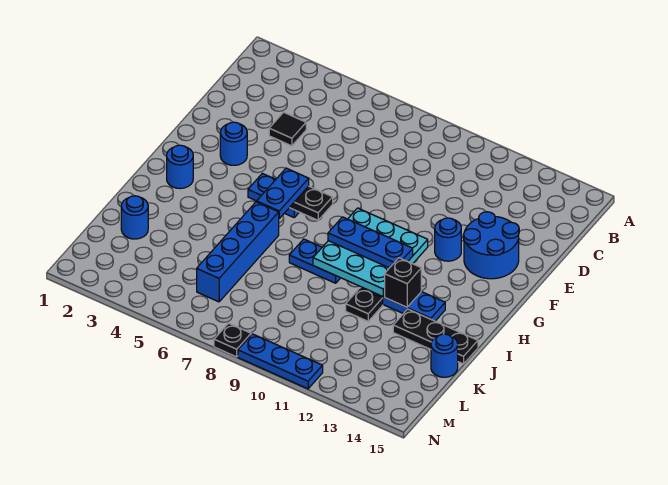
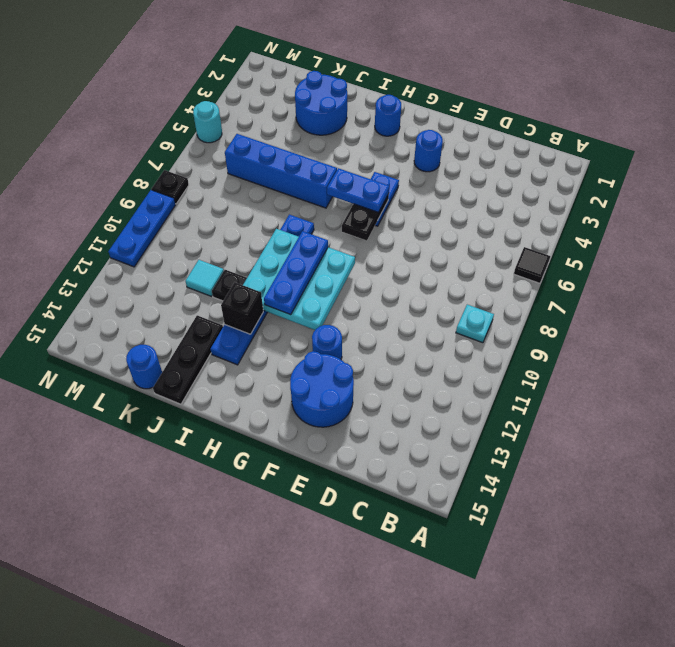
none -> cyan 1x1 plate [456,305,494,343]
black 1x1 tile [269,112,306,146] -> black 1x1 tile moved to [514,247,550,283]
blue 1x1 round brick [121,196,148,239] -> blue 2x2 round brick [295,71,347,135]
none -> cyan 1x1 tile [185,260,224,296]
none -> cyan 1x1 round brick [193,101,222,143]

